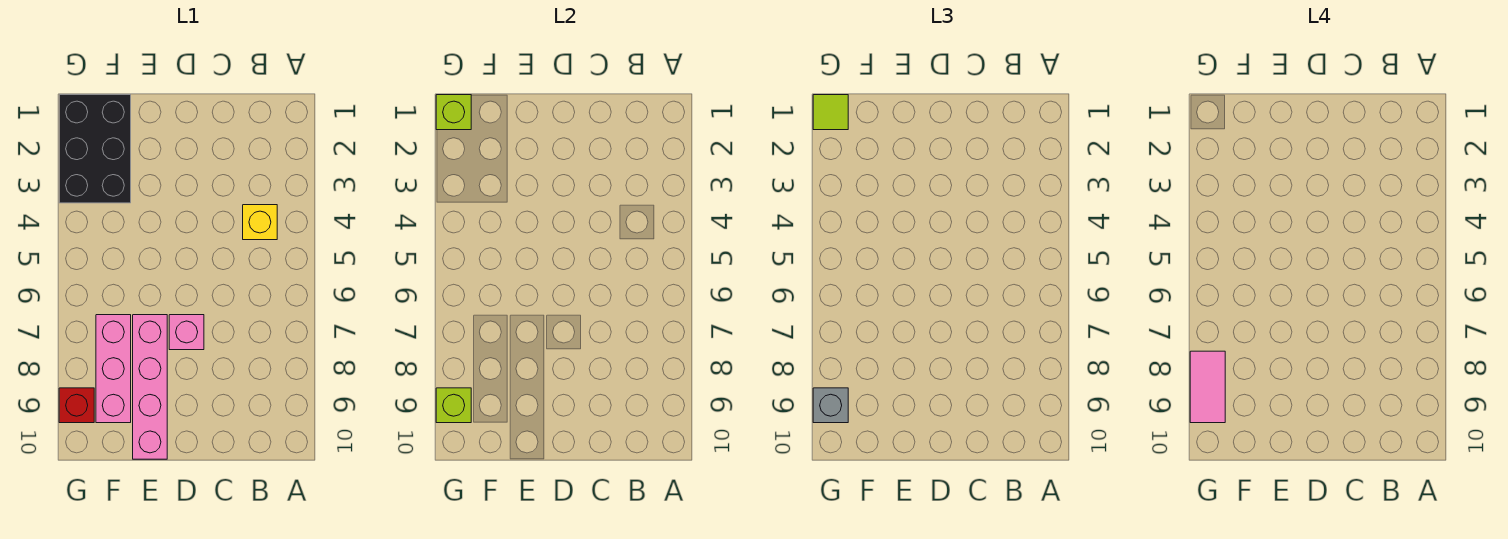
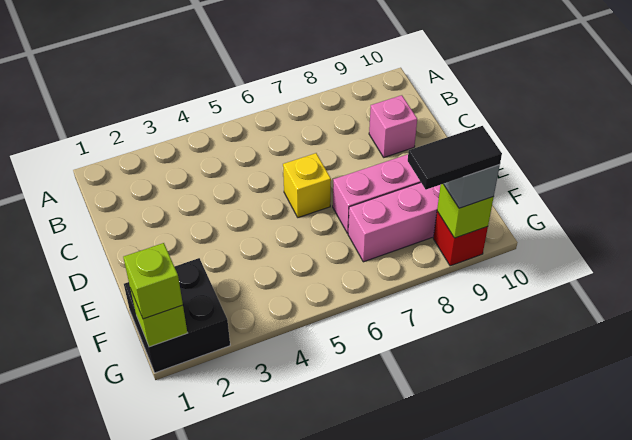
yellow 1x1 brick [243,205,277,240] -> yellow 1x1 brick moved to [283,153,331,218]
pink 1x1 brick [169,315,204,350] -> pink 1x1 brick moved to [369,95,417,157]
black 2x3 brick [59,95,131,203] -> black 2x2 brick [124,258,230,373]
lime 1x1 tile [813,95,848,130] -> lime 1x1 brick [123,243,183,319]
pink 1x2 tile [1190,351,1225,423] -> black 1x2 tile [408,126,502,190]

